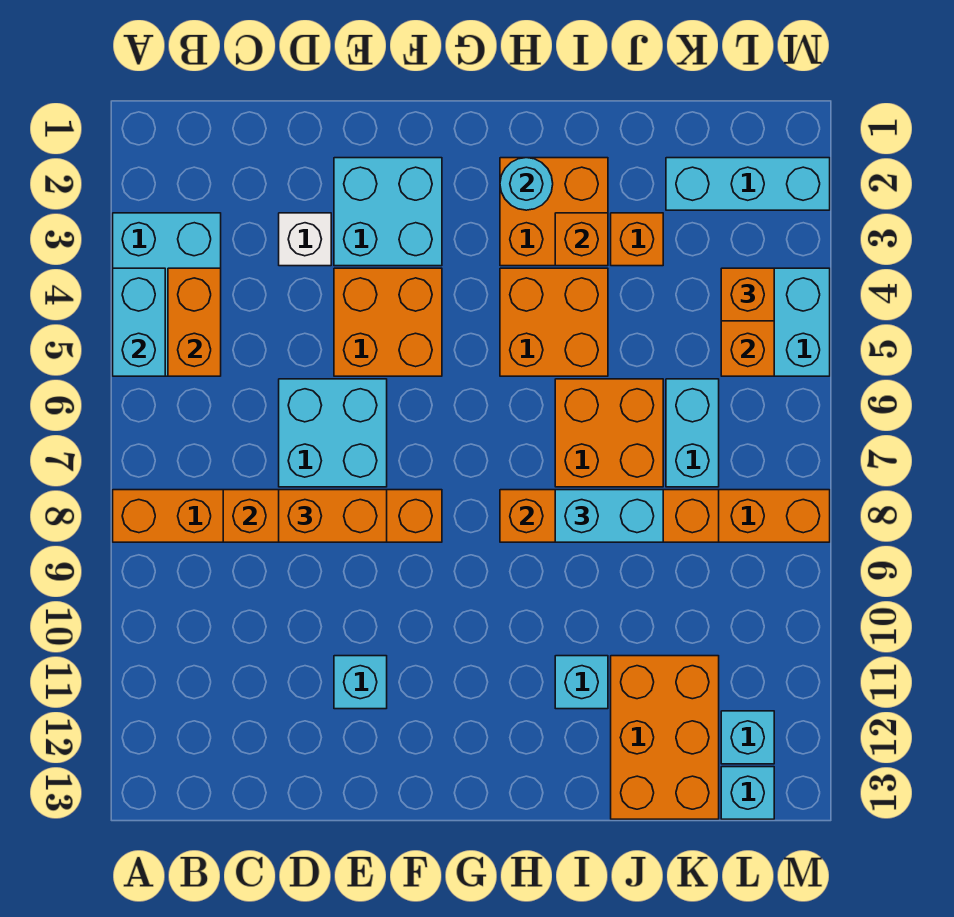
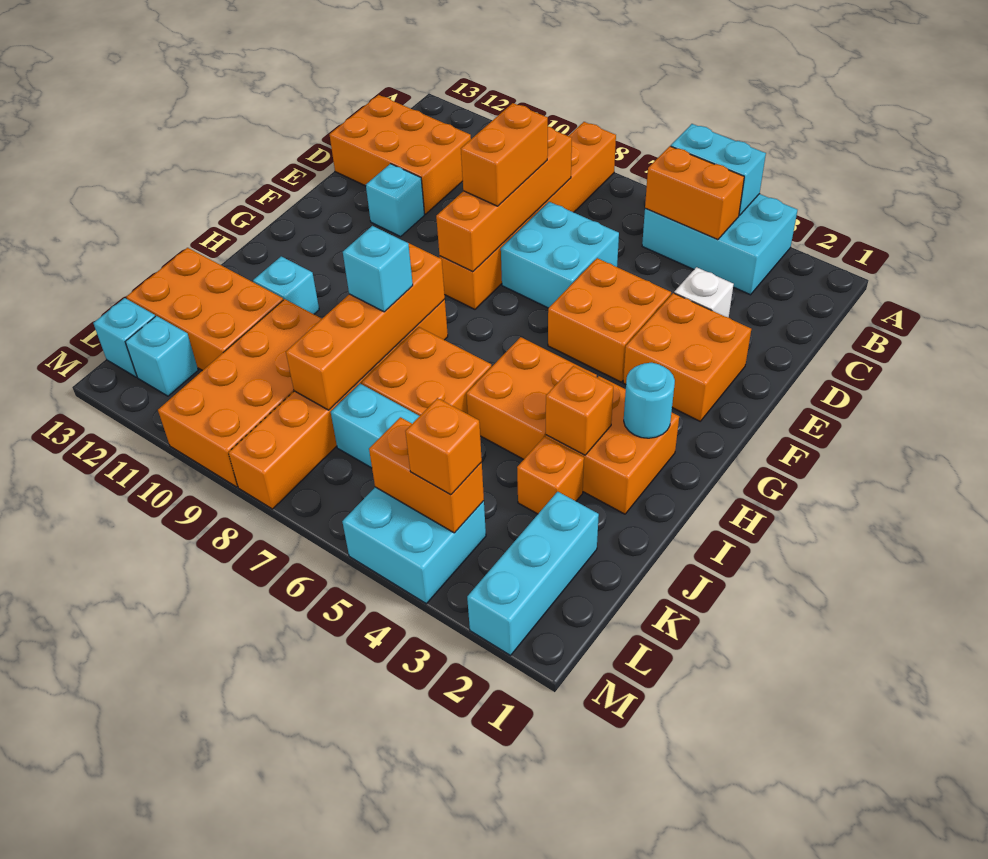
none -> orange 2x3 brick [329,95,471,214]
cyan 2x2 brick [334,158,442,266] -> orange 2x2 brick [623,293,751,421]
cyan 1x2 brick [555,490,663,542] -> cyan 1x1 brick [343,226,413,312]
none -> orange 2x4 brick [158,299,322,487]

